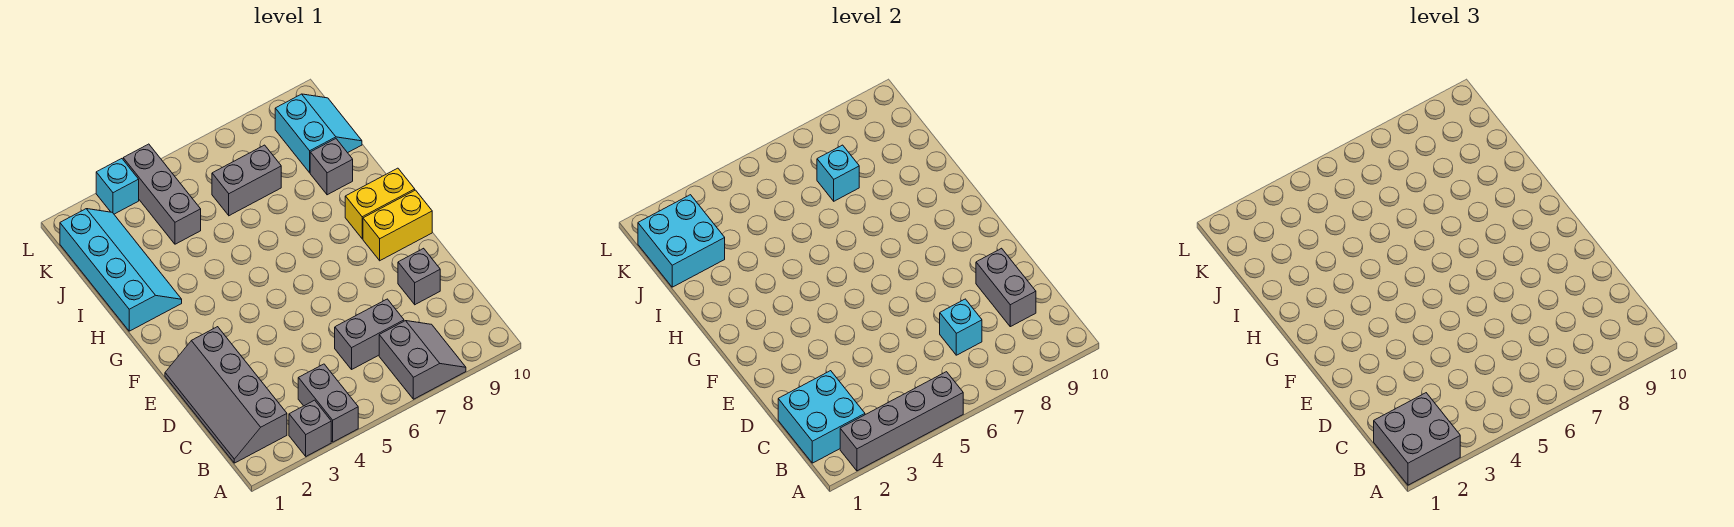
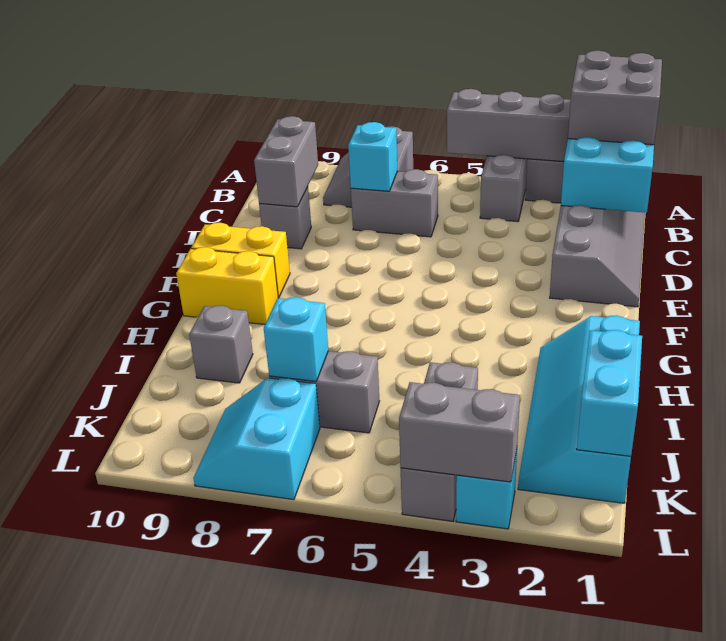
cyan 2x2 brick [638,195,725,287] -> cyan 1x2 brick [577,330,642,456]
cyan 2x2 slope [275,94,362,173] -> cyan 2x2 slope moved to [194,378,320,500]
none -> grey 1x2 brick [399,382,520,482]

